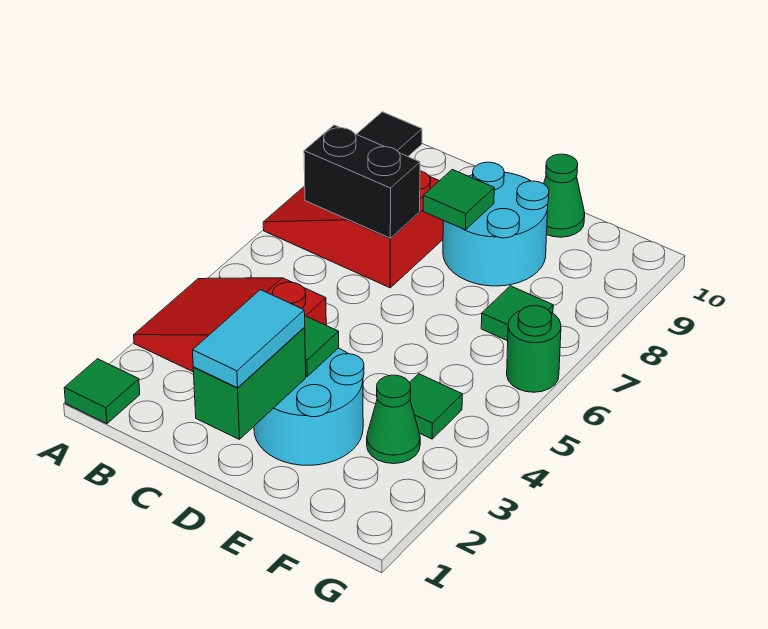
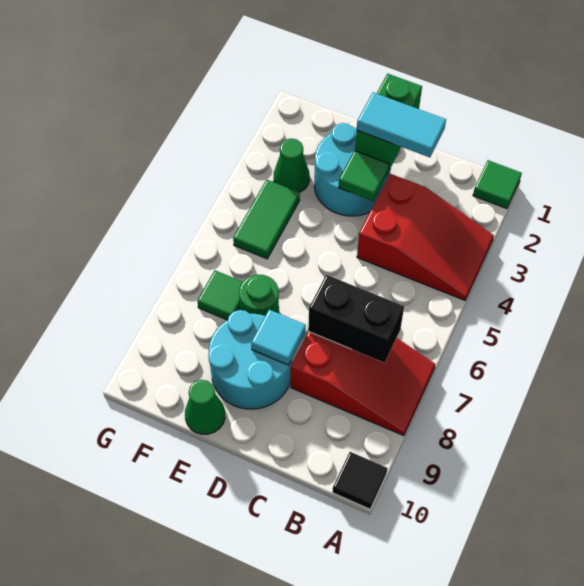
cyan 1x2 tile [193,290,305,388] -> cyan 1x2 tile turned to [357,93,446,157]
green 1x1 tile [423,170,494,230] -> cyan 1x1 tile [251,310,306,365]
green 1x1 tile [409,374,462,439] -> green 1x2 tile [233,180,300,259]
green 1x1 round brick [507,306,561,392] -> green 1x1 round brick moved to [239,275,279,316]

